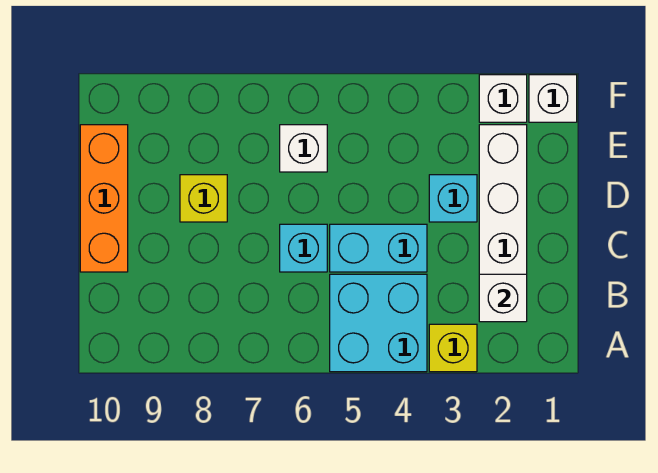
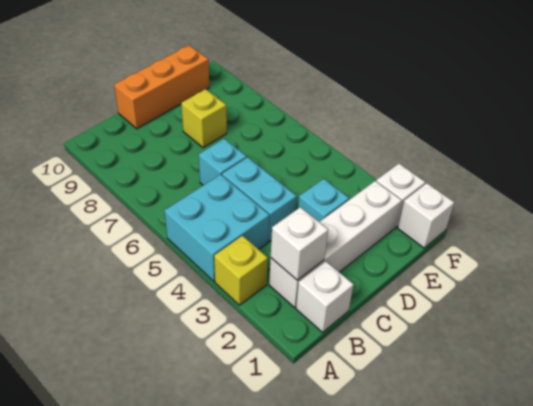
white 1x1 brick [280,125,327,172] -> white 1x1 brick moved to [296,261,354,332]

